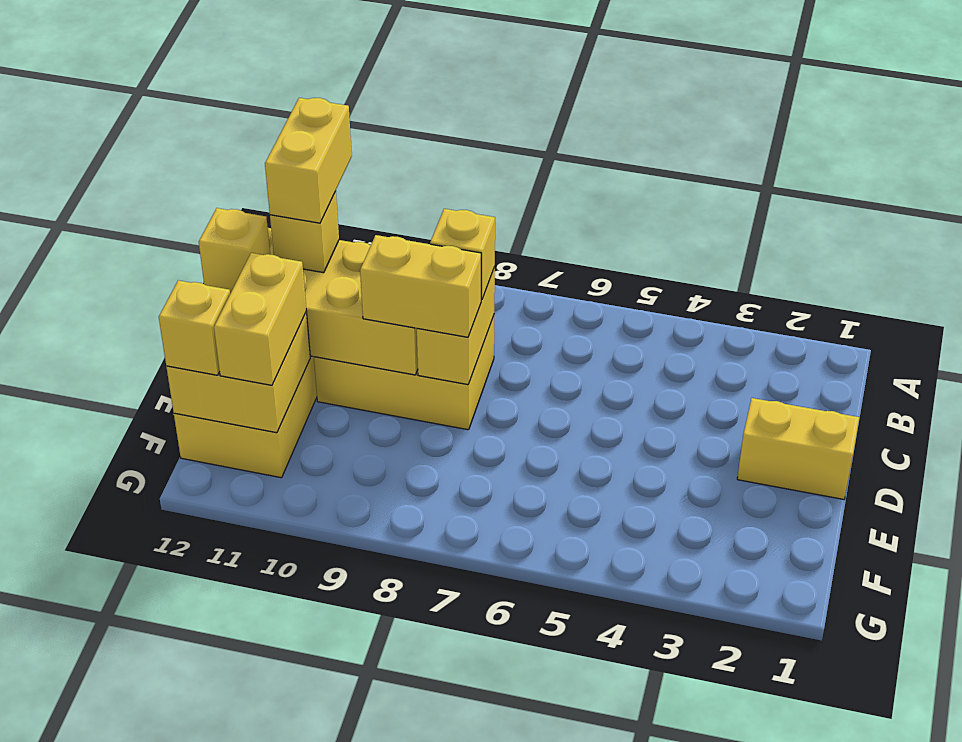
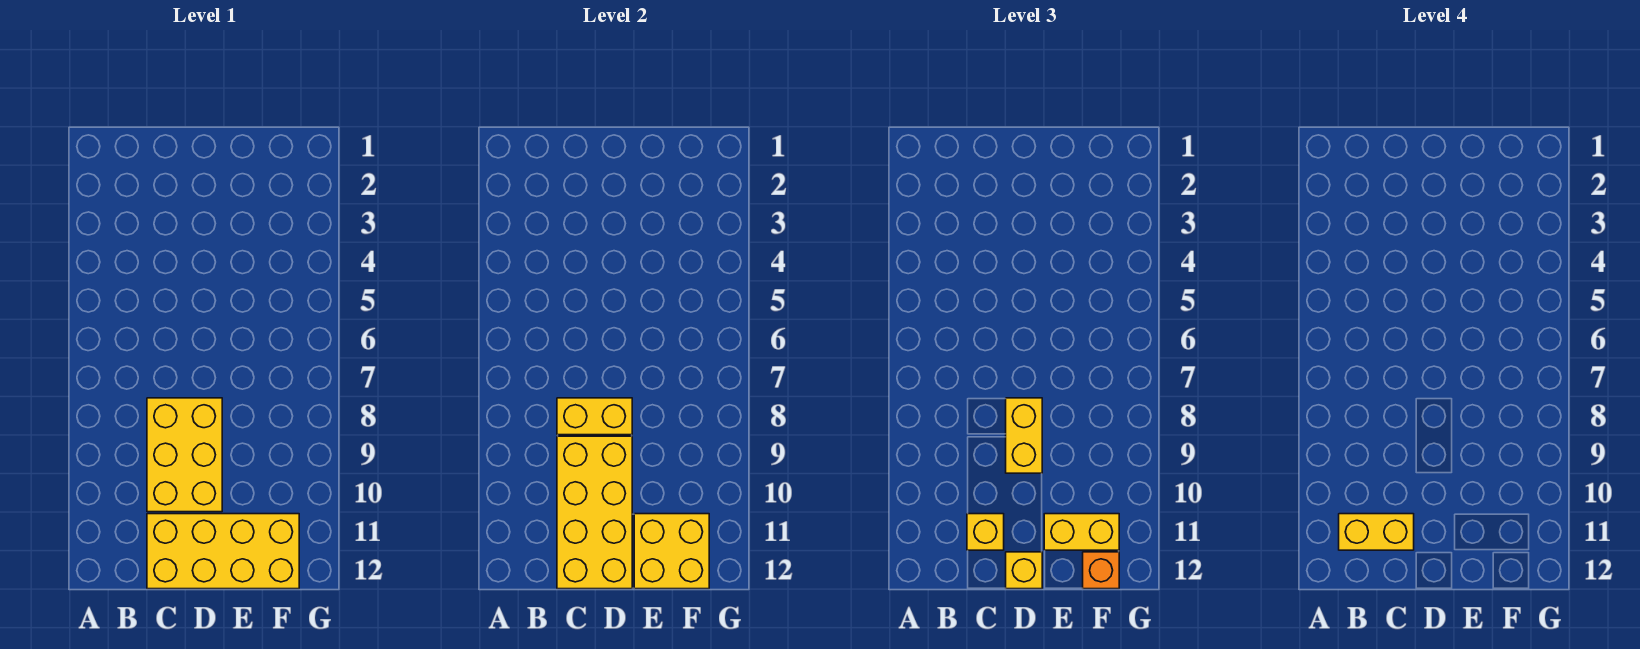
yellow 1x1 brick [430,209,495,300] -> none
yellow 1x2 brick [737,398,859,499] -> none
yellow 1x1 brick [159,280,230,375] -> orange 1x1 brick [1083,552,1119,589]

